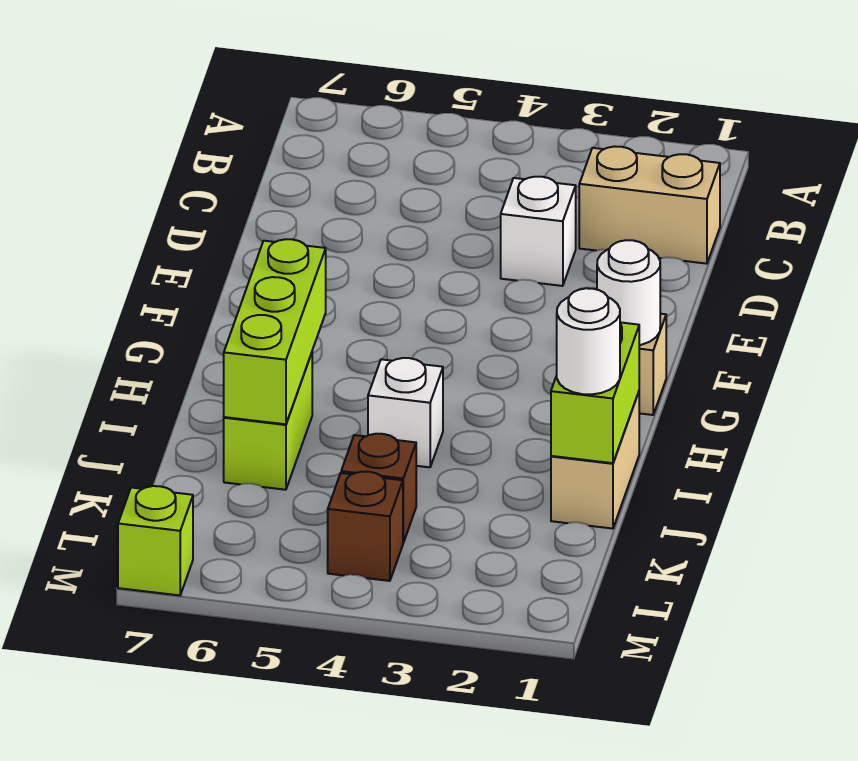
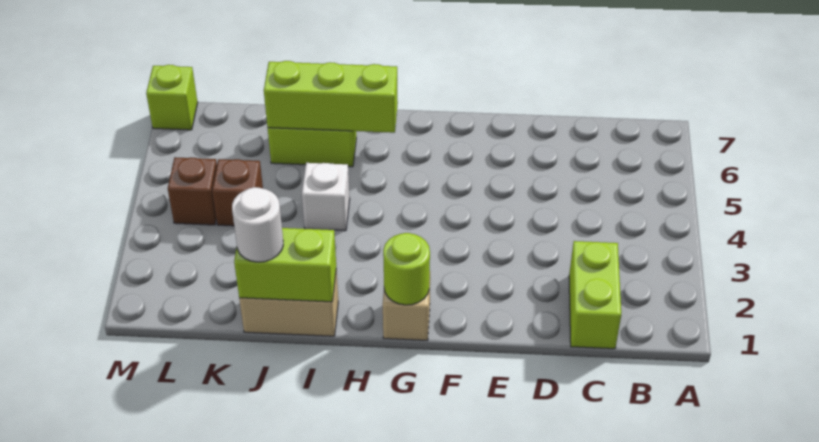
tan 1x2 brick [579,146,720,264] -> lime 1x2 brick [569,241,621,349]
white 1x1 brick [501,177,576,286] -> none
white 1x1 round brick [597,240,660,345] -> lime 1x1 round brick [383,233,430,305]

